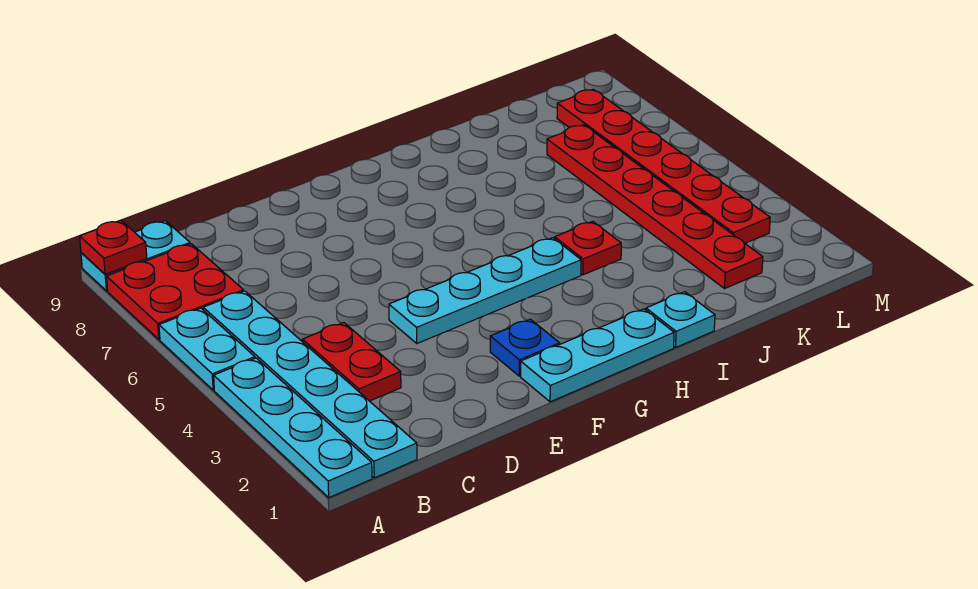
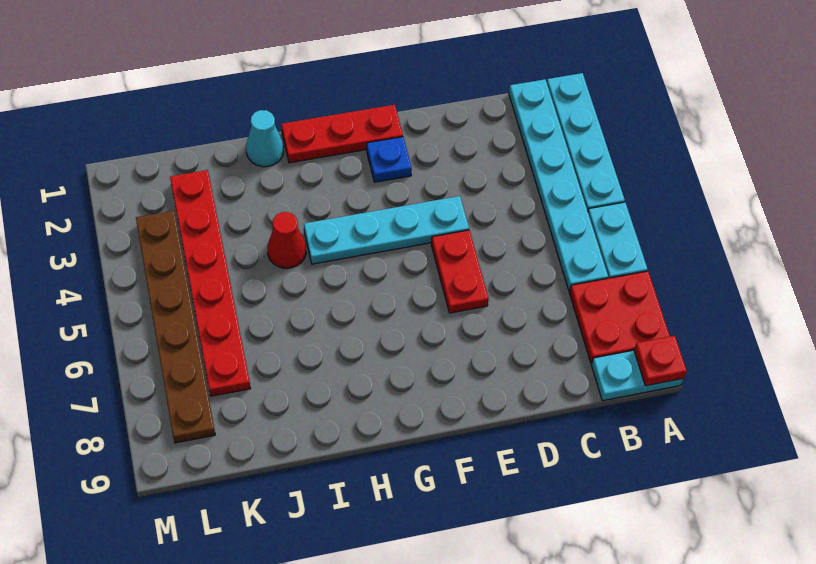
red 1x2 plate [302,322,401,401] -> red 1x2 plate moved to [431,230,489,313]
cyan 1x3 plate [521,309,674,402] -> red 1x3 plate [282,105,403,163]
cyan 1x1 plate [646,292,715,347] -> cyan 1x1 cone [246,110,284,167]
red 1x1 plate [555,221,621,275] -> red 1x1 cone [267,212,306,268]
red 1x6 plate [557,89,770,243] -> brown 1x6 plate [136,211,215,443]

